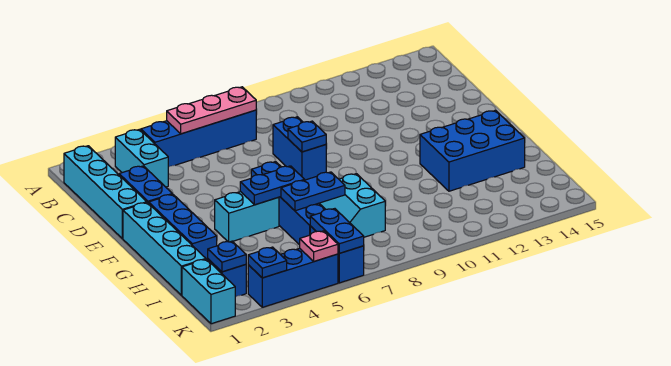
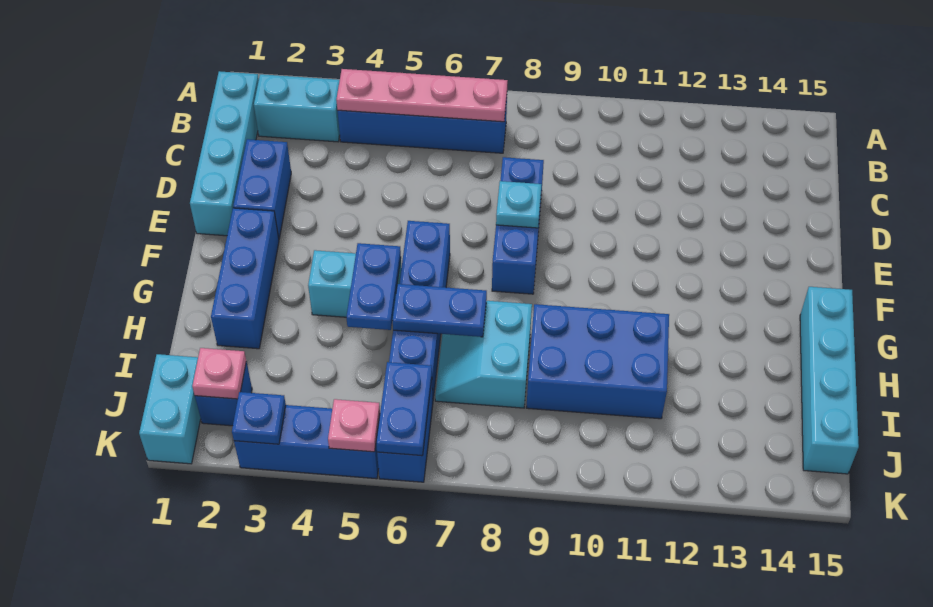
cyan 1x2 brick [115,129,168,187] -> cyan 1x2 brick turned to [254,74,340,142]
pink 1x3 plate [167,87,256,134] -> pink 1x4 plate [336,69,508,122]
blue 1x2 brick [273,117,326,180] -> blue 1x3 brick [492,157,544,294]
blue 1x1 plate [288,121,326,152] -> cyan 1x1 plate [496,181,542,228]
cyan 1x4 brick [123,202,206,295] -> cyan 1x4 brick moved to [800,287,859,474]
blue 1x2 plate [240,166,305,205] -> blue 1x2 plate turned to [346,243,401,330]
blue 2x3 brick [420,110,525,191] -> blue 2x3 brick moved to [526,304,669,419]
blue 1x1 plate [208,241,246,272] -> pink 1x1 plate [192,348,246,399]

